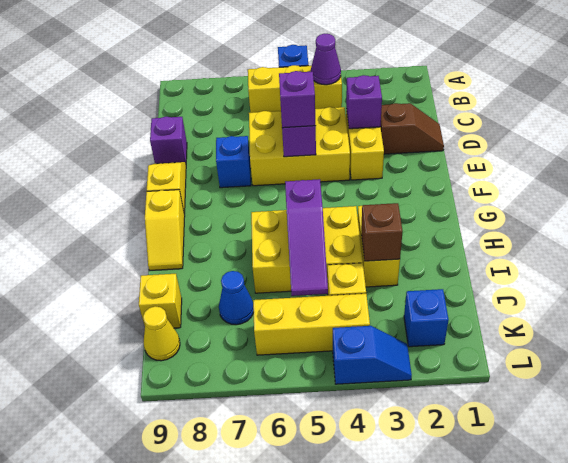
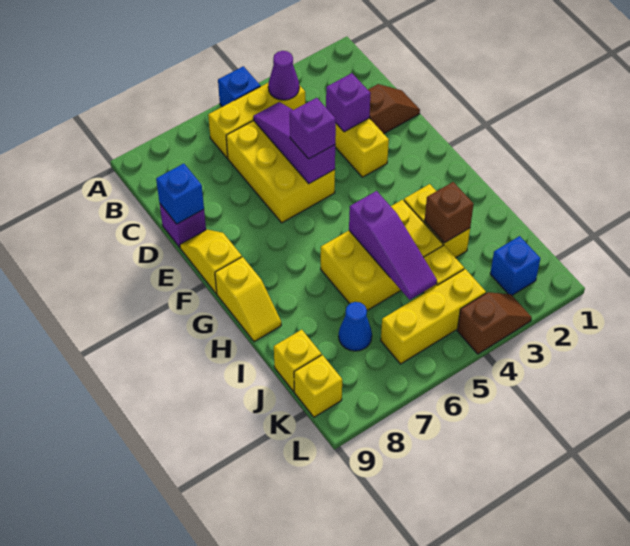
yellow 2x3 brick [249,107,350,186] -> yellow 2x3 brick turned to [226,121,335,223]
blue 1x1 brick [216,136,251,188] -> blue 1x1 brick moved to [156,164,204,224]
yellow 1x1 cone [143,306,180,361] -> yellow 1x1 brick [294,355,342,417]
blue 1x2 slope [333,326,412,384] -> brown 1x2 slope [457,292,532,354]

